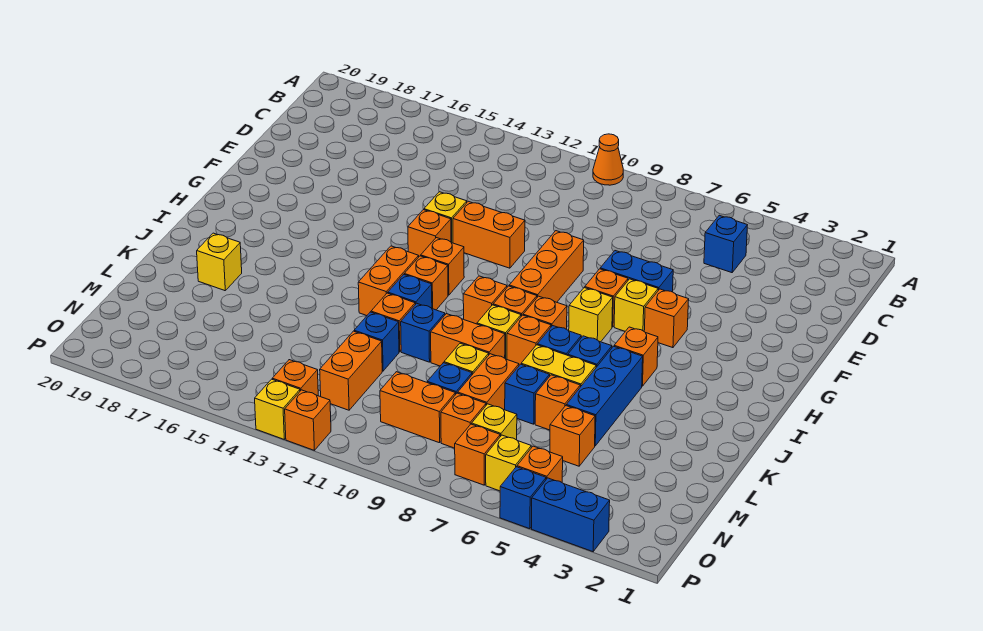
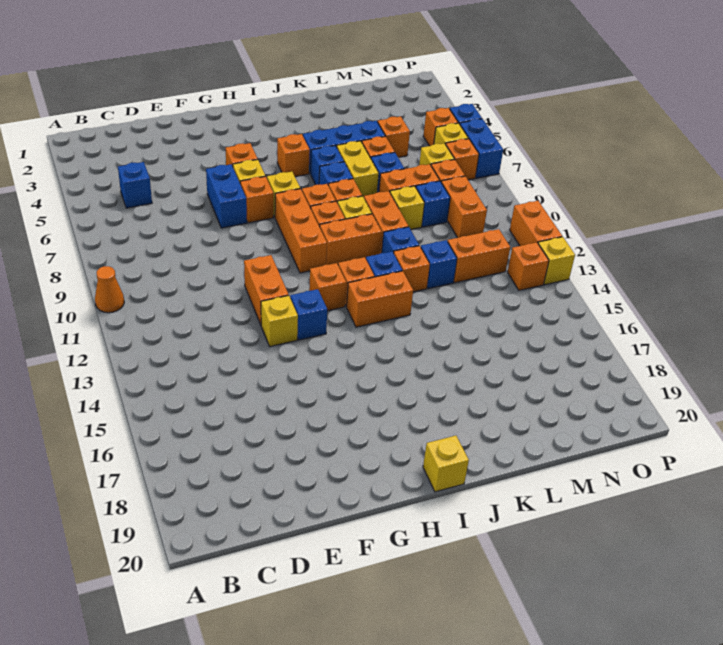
orange 1x3 brick [509,231,584,302] -> orange 1x3 brick turned to [275,189,327,273]
orange 1x1 brick [408,210,451,256] -> blue 1x1 brick [290,289,327,340]
orange 1x1 brick [463,276,507,324] -> orange 1x2 brick [320,214,382,265]
yellow 1x1 brick [197,233,242,291] -> yellow 1x1 brick moved to [423,436,469,492]
blue 1x2 brick [532,478,610,552] -> blue 1x2 brick moved to [460,119,503,178]
orange 1x1 brick [285,390,331,450] -> orange 1x2 brick [510,201,562,246]

